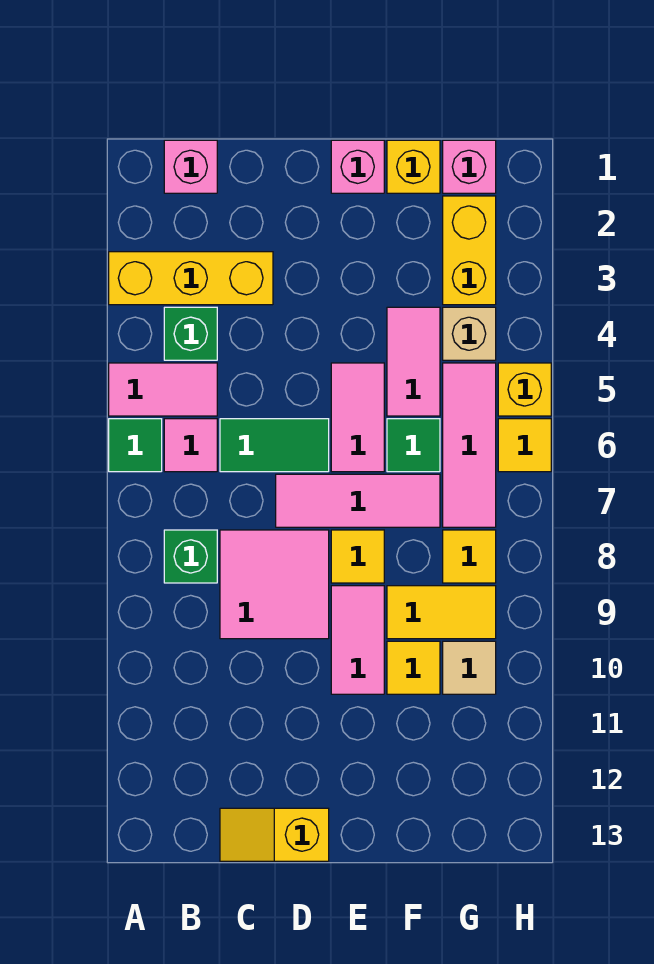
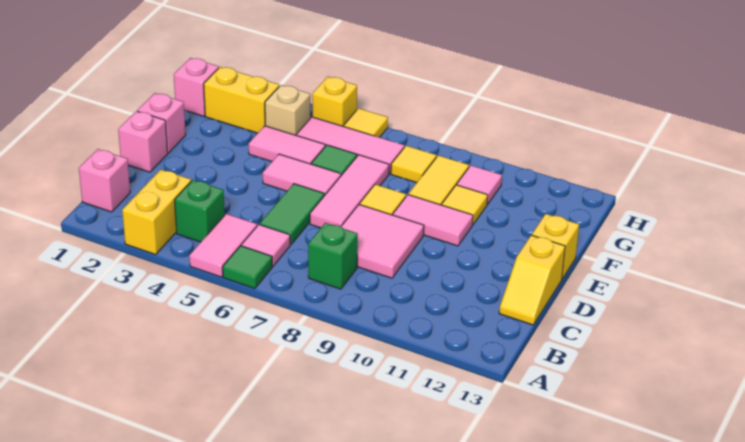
yellow 1x3 brick [109,252,273,305] -> yellow 1x2 brick [122,170,191,255]
none -> pink 1x1 brick [118,111,168,172]
yellow 1x1 brick [387,140,440,193] -> yellow 1x1 brick moved to [532,214,579,279]
tan 1x1 tile [443,641,496,694] -> pink 1x1 tile [457,165,502,205]

